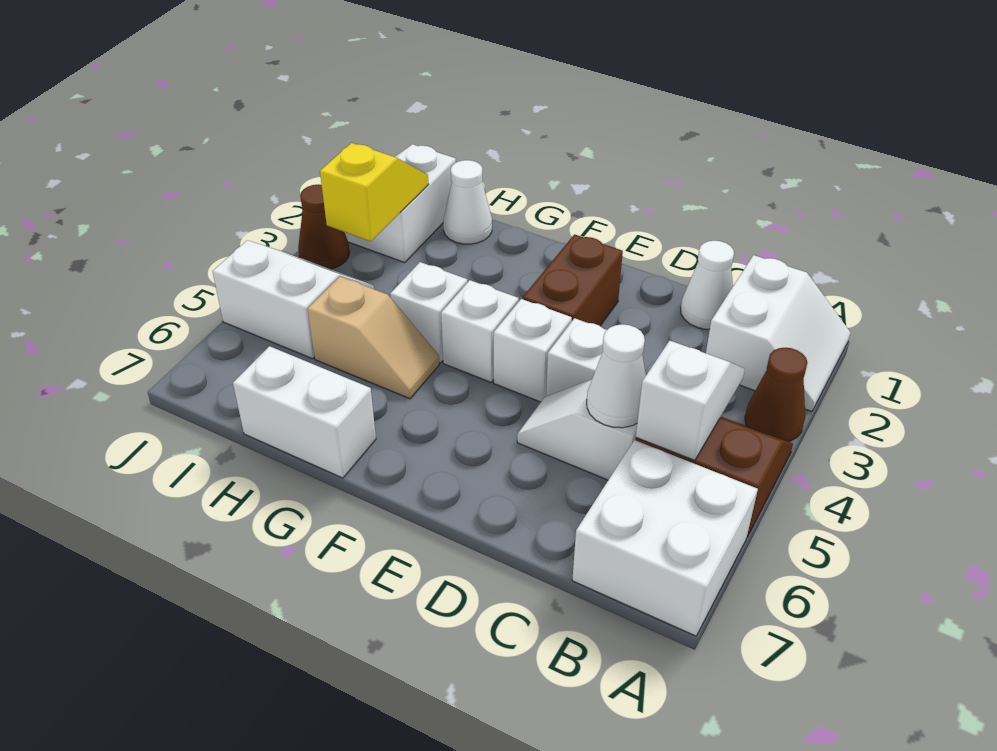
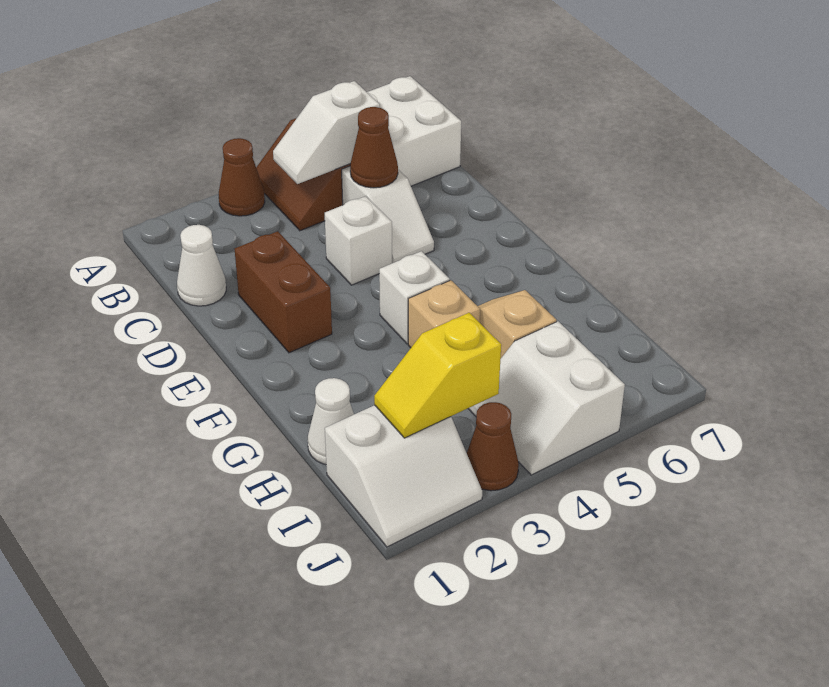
white 2x2 slope [706,255,851,411] -> none
white 1x1 cone [587,324,646,428] -> brown 1x1 cone [350,107,398,188]
brown 1x2 brick [522,234,623,326] -> brown 1x2 brick turned to [235,231,332,353]
white 1x1 brick [494,299,572,402] -> none
white 1x1 brick [390,262,467,363] -> tan 1x1 brick [408,280,480,348]
white 1x2 brick [233,346,376,478] -> none

